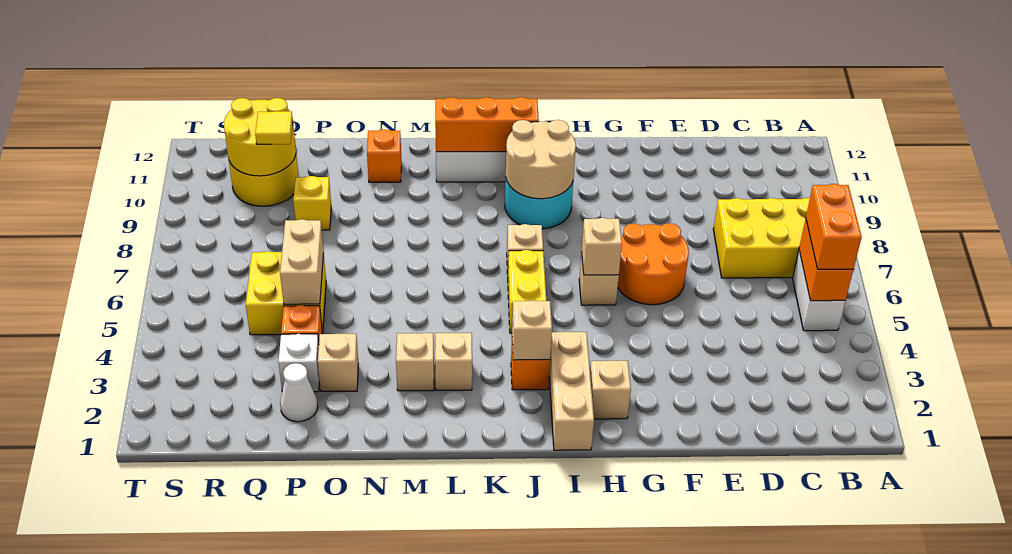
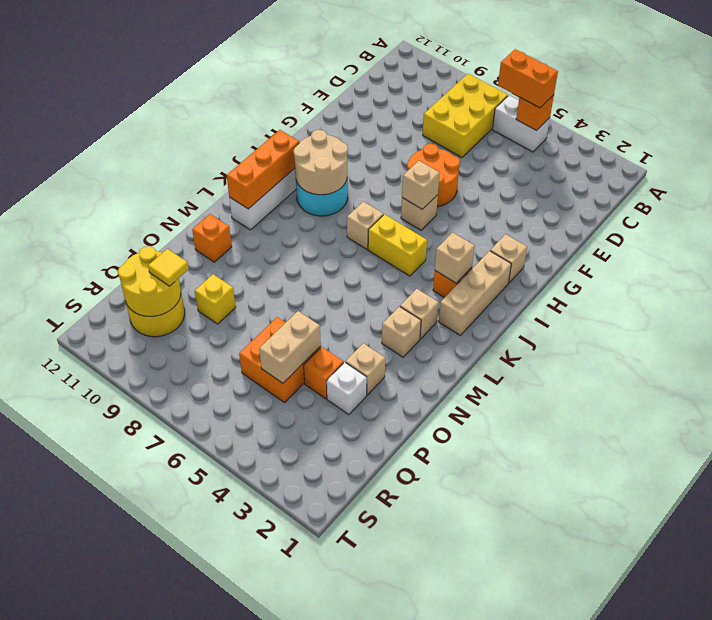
orange 1x2 brick [799,219,853,301] -> orange 1x1 brick [516,95,554,130]
tan 1x3 brick [549,332,594,450] -> tan 1x3 brick turned to [439,251,511,335]
white 1x1 cone [280,363,318,422] -> none
yellow 2x2 brick [246,251,326,335] -> orange 2x2 brick [239,317,321,403]
tan 1x2 brick [280,219,324,304] -> tan 1x2 brick turned to [259,311,321,383]

